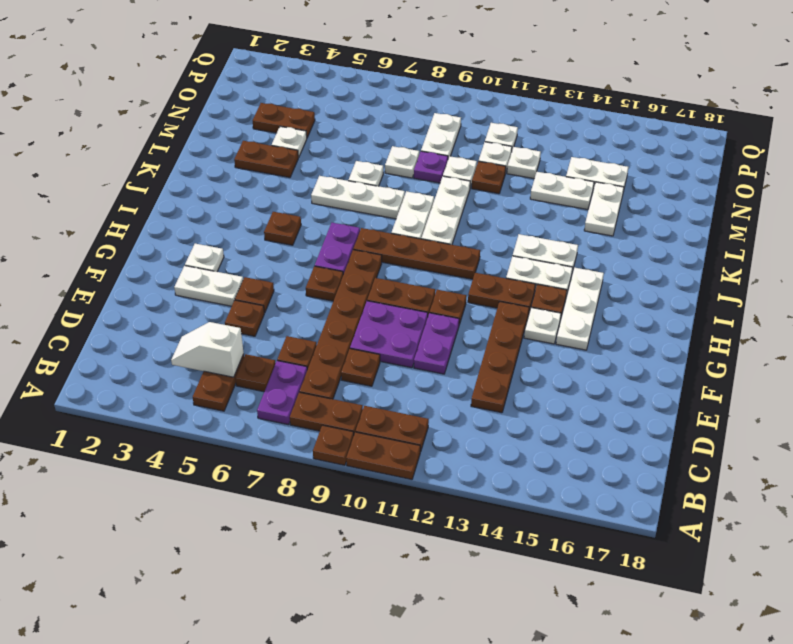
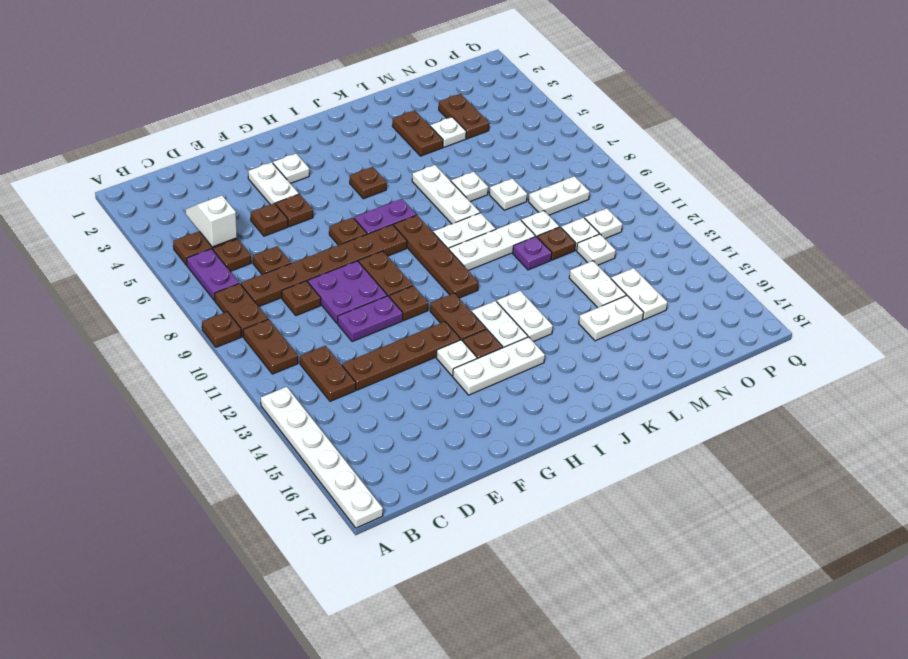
brown 1x2 plate [346,432,420,479] -> brown 1x2 plate moved to [300,346,356,401]
none -> white 1x6 plate [261,387,383,528]
purple 1x2 plate [257,361,307,425] -> purple 1x2 plate turned to [187,249,239,300]
purple 1x1 plate [414,151,448,183] -> purple 1x1 plate moved to [513,237,552,270]

